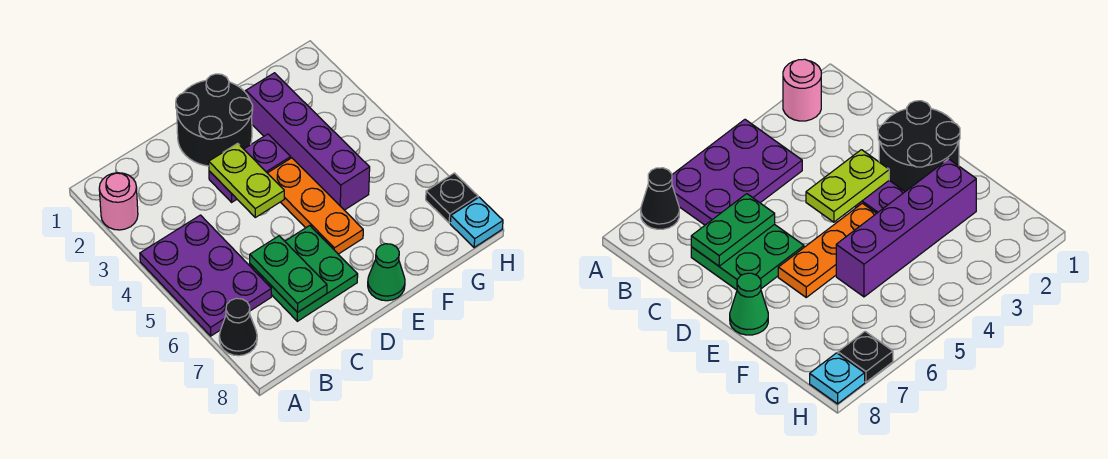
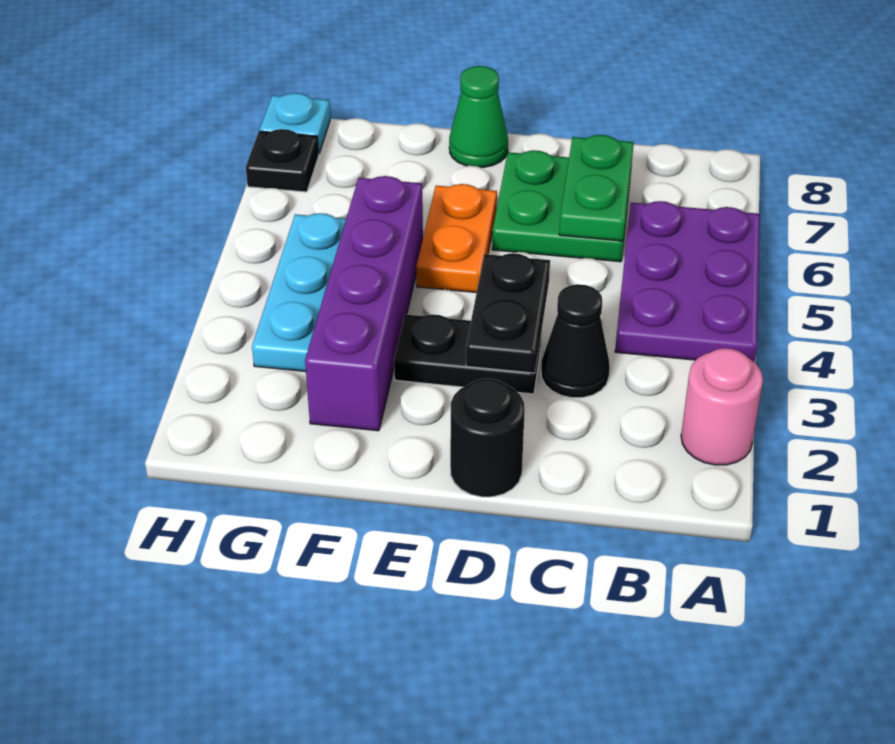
black 1x1 cone [219,298,257,356] -> black 1x1 cone moved to [541,284,610,398]
black 2x2 round brick [176,74,253,166] -> black 1x1 round brick [450,379,525,497]
purple 1x2 plate [209,134,291,202] -> black 1x2 plate [394,314,542,394]
lime 1x2 plate [209,143,284,217] -> black 1x2 plate [466,253,550,373]
orange 1x3 plate [268,158,363,254] -> orange 1x2 plate [416,184,497,293]
none -> cyan 1x3 plate [252,213,346,371]

